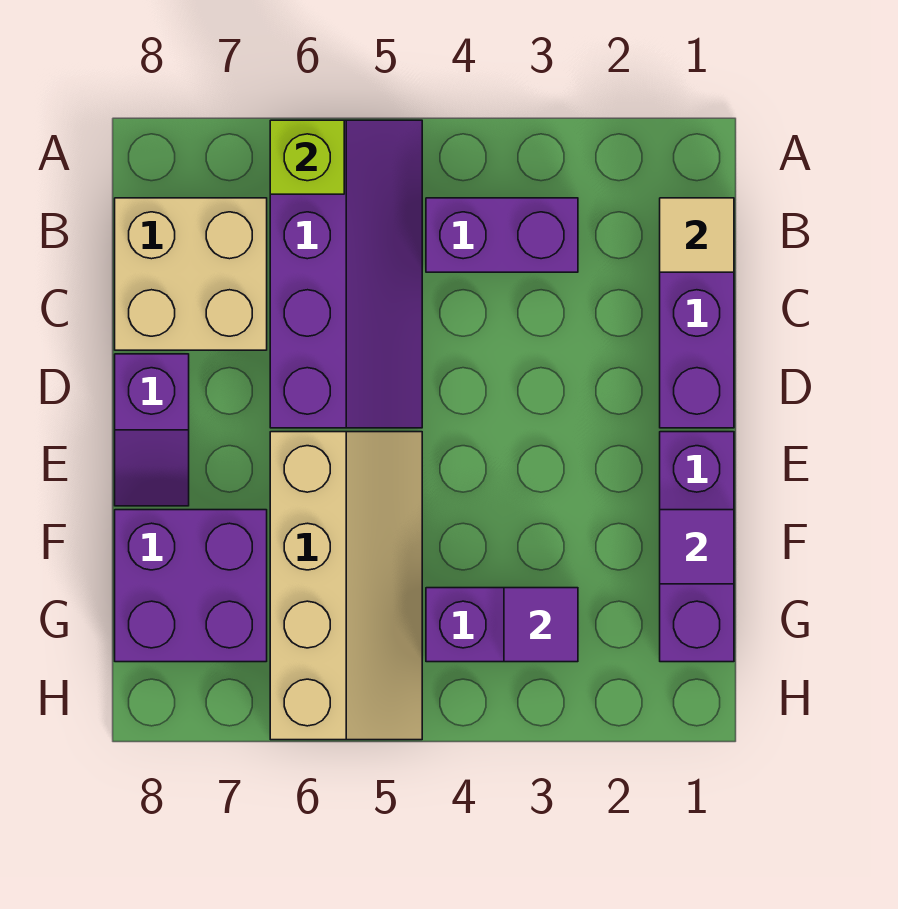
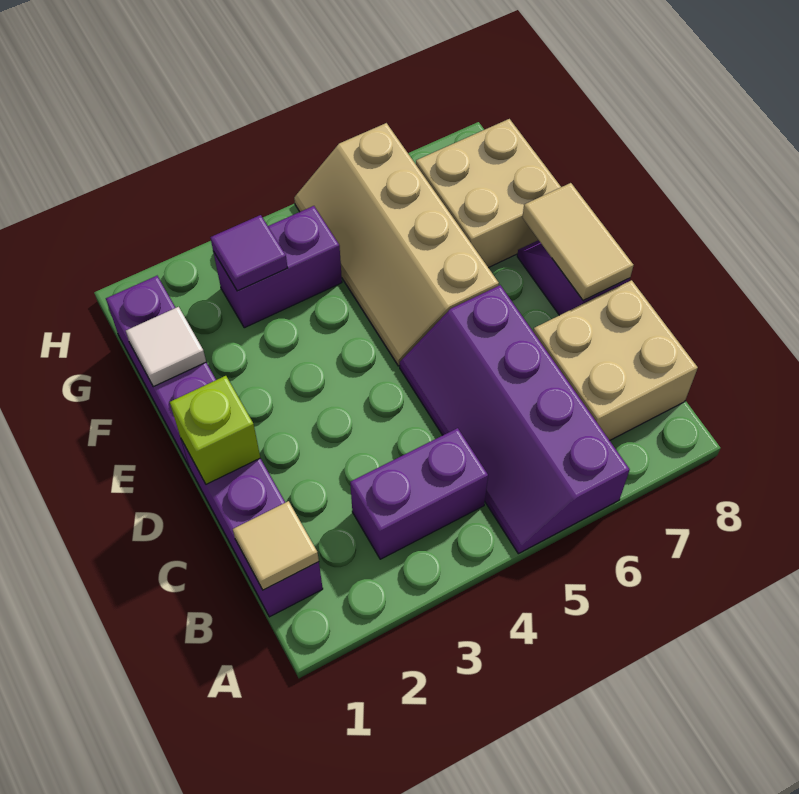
lime 1x1 brick [270,120,344,194] -> lime 1x1 brick moved to [170,376,260,484]
none -> tan 1x2 tile [522,183,634,301]
purple 1x1 tile [660,510,734,584] -> white 1x1 tile [126,307,206,387]
purple 2x2 brick [115,510,267,662] -> tan 2x2 brick [416,119,561,268]

